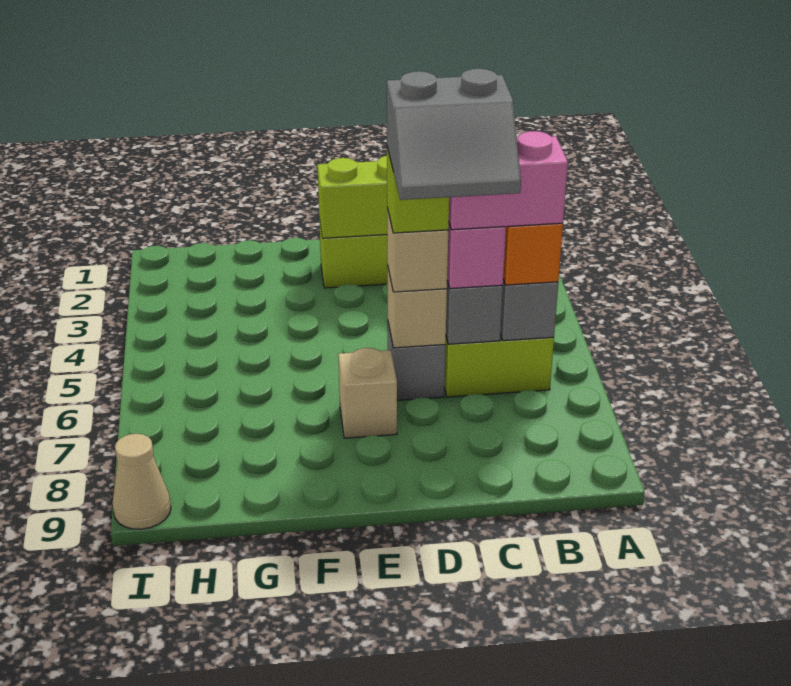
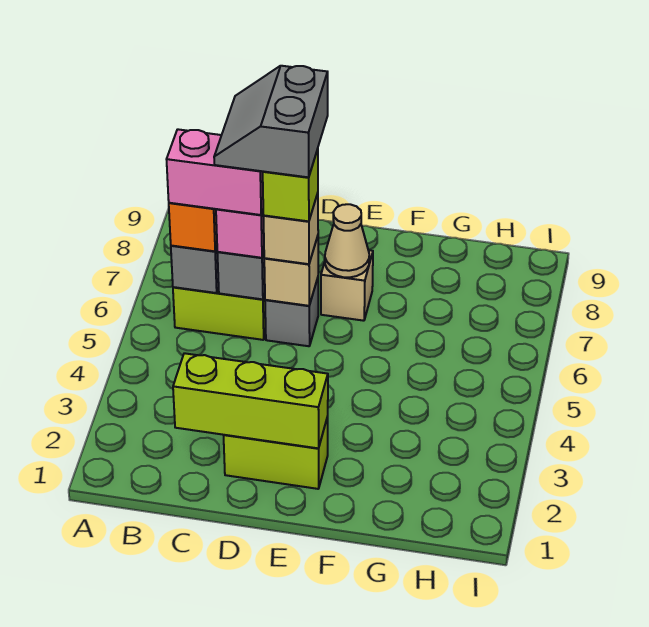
grey 2x2 slope [387,69,521,200] -> grey 2x2 slope turned to [214,66,328,177]
tan 1x1 cone [112,434,171,529] -> tan 1x1 cone moved to [325,204,369,277]

